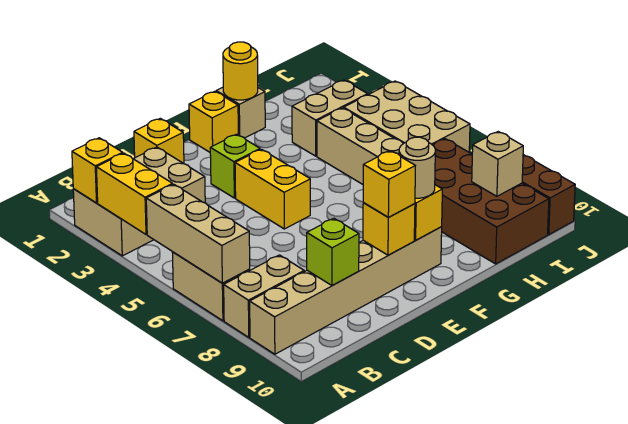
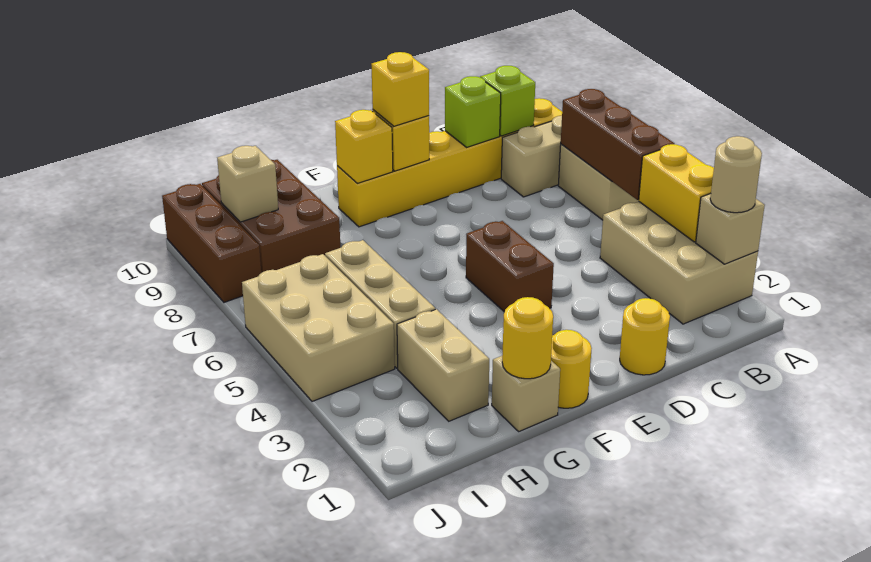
tan 2x3 brick [73,147,205,256] -> tan 2x3 brick turned to [600,202,758,324]
yellow 1x1 brick [72,138,123,203] -> tan 1x1 brick [696,194,765,264]
tan 1x3 brick [146,184,250,283] -> brown 1x3 brick [561,89,674,200]
tan 1x6 brick [250,227,442,354] -> yellow 1x6 brick [337,98,562,227]
yellow 1x1 brick [134,118,184,164] -> yellow 1x1 round brick [620,298,670,375]
lime 1x1 brick [210,134,260,198] -> lime 1x1 brick moved to [480,66,535,136]
yellow 1x2 brick [235,149,310,229] -> brown 1x2 brick [466,221,554,312]
yellow 1x1 brick [189,91,238,152] -> yellow 1x1 round brick [551,330,592,408]
tan 1x1 round brick [399,137,435,198] -> tan 1x1 round brick moved to [710,136,762,213]
tan 1x2 brick [292,80,368,156] -> tan 1x2 brick turned to [397,309,489,421]
brown 2x4 brick [433,139,549,264] -> brown 2x3 brick [202,160,340,273]

